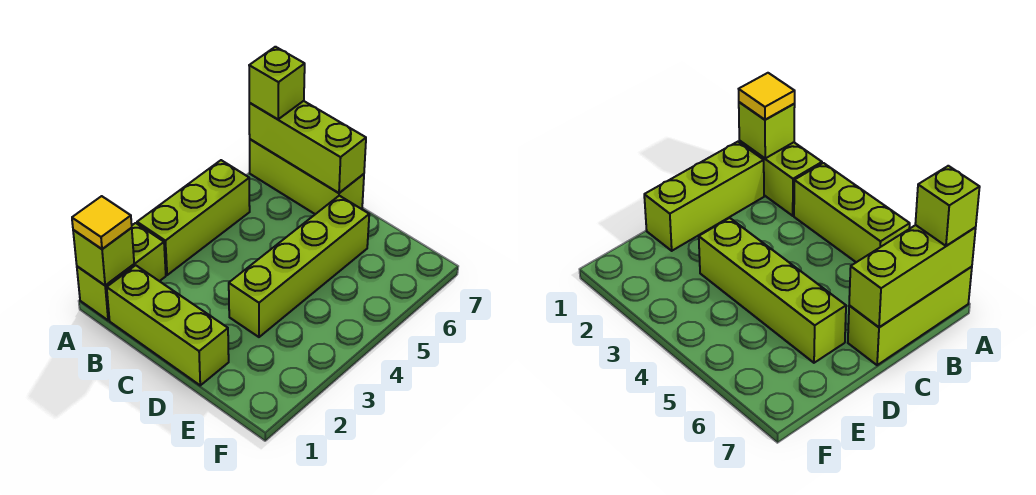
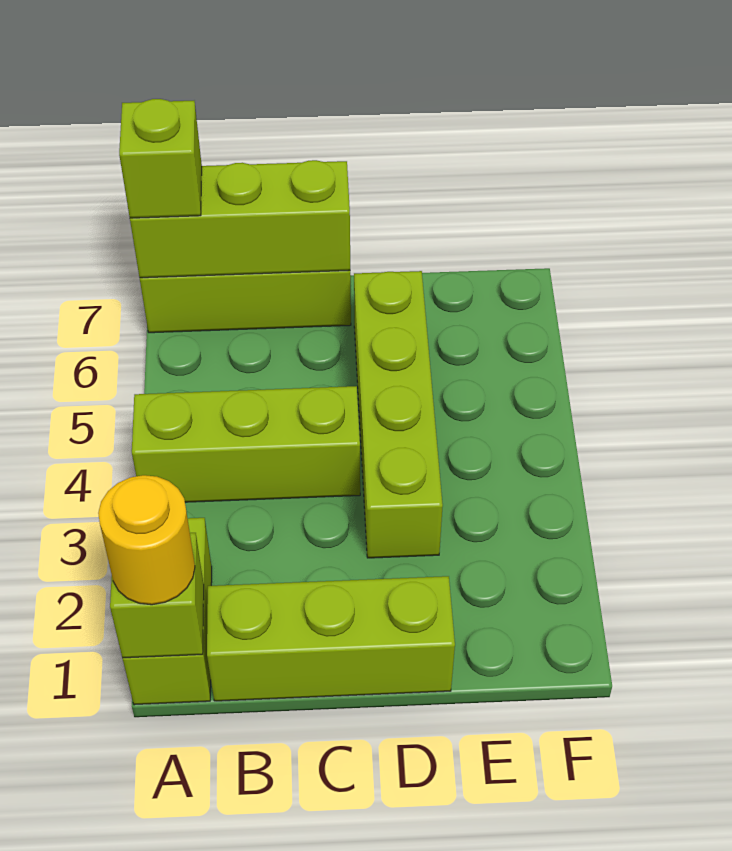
yellow 1x1 tile [72,196,132,249] -> yellow 1x1 round brick [98,475,195,605]
lime 1x3 brick [137,160,250,275] -> lime 1x3 brick turned to [132,386,360,502]

